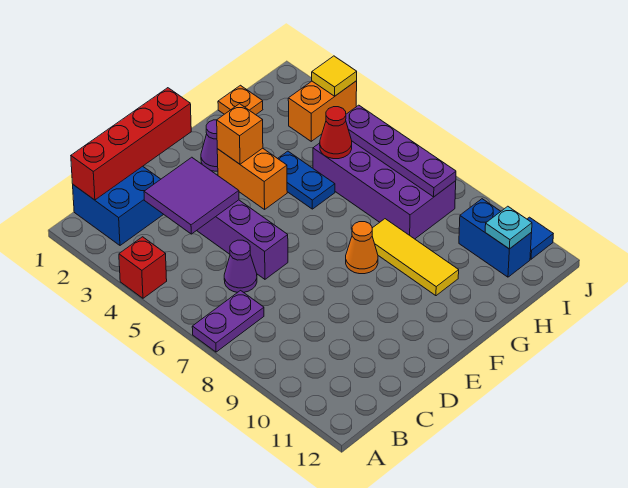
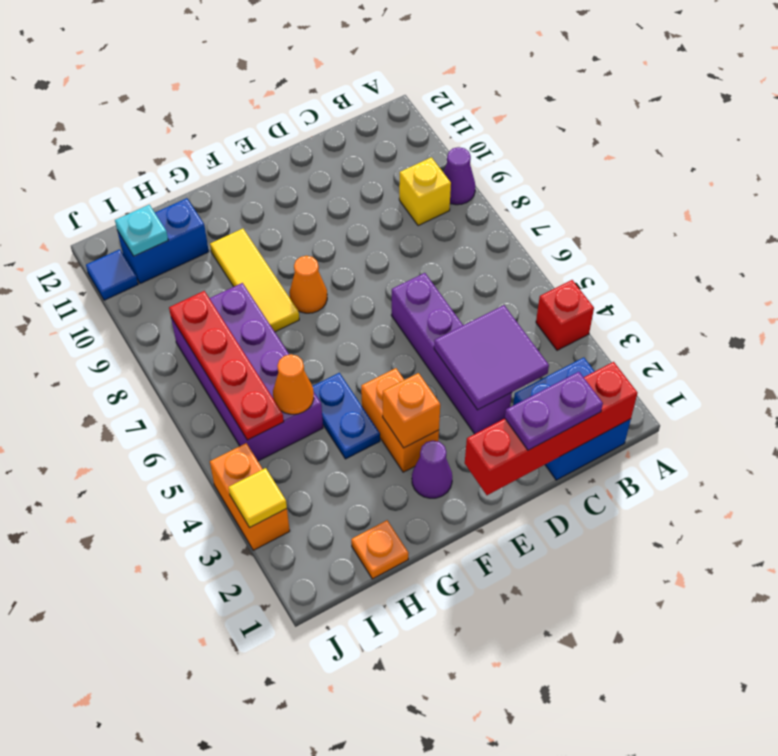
purple 1x2 plate [192,291,264,352] -> purple 1x2 plate moved to [505,372,603,450]
none -> yellow 1x1 brick [399,157,451,226]
purple 1x1 cone [224,240,257,292] -> purple 1x1 cone moved to [443,147,475,205]
red 1x1 cone [320,107,352,159] -> orange 1x1 cone [273,354,314,414]
orange 1x2 brick [288,81,357,141] -> orange 1x2 brick turned to [210,443,290,550]
purple 1x4 plate [346,105,456,197] -> red 1x4 plate [169,291,284,440]
blue 1x2 brick [459,199,532,277] -> blue 1x2 brick turned to [118,198,209,284]

